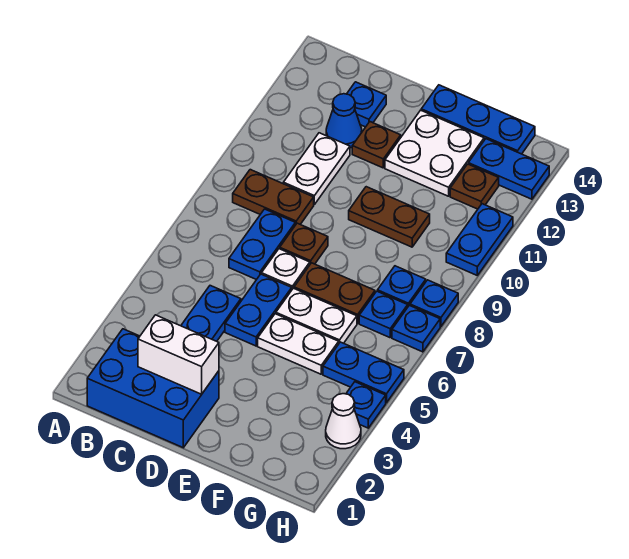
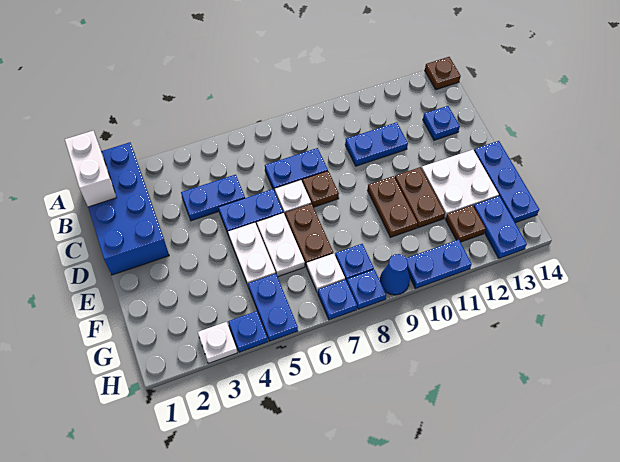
blue 2x3 brick [87,329,219,448] -> blue 2x4 brick [88,142,169,275]
brown 1x2 plate [233,170,314,225] -> brown 1x2 plate moved to [395,167,445,228]
white 1x2 brick [138,315,219,394] -> white 1x2 brick moved to [65,131,117,207]
white 1x2 plate [283,133,350,204] -> blue 1x2 plate [345,122,408,166]
blue 1x1 cone [326,94,362,148] -> blue 1x1 cone moved to [380,254,410,295]
brown 1x1 plate [352,122,401,168] -> brown 1x1 plate moved to [425,57,461,90]
blue 1x1 plate [359,291,408,338] -> white 1x1 plate [307,253,345,293]
white 1x1 cone [326,394,361,449] -> white 1x1 plate [198,322,237,363]

